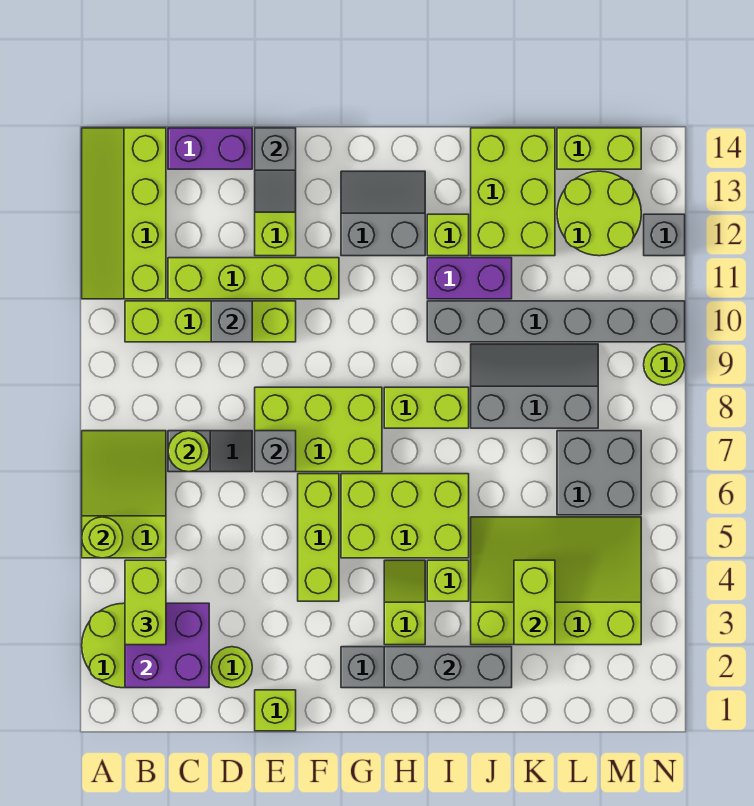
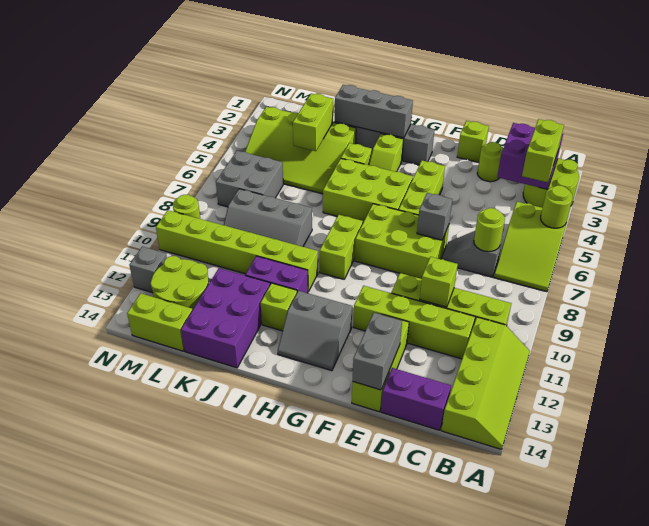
grey 1x1 brick [211,301,252,342] -> lime 1x1 brick [420,257,458,307]
grey 1x2 slope [255,128,296,212] -> grey 1x2 brick [353,313,402,390]
lime 1x2 brick [384,387,469,428] -> lime 1x2 brick turned to [320,215,363,279]
grey 1x6 brick [427,301,685,342] -> lime 1x6 brick [156,210,318,292]
lime 2x3 brick [471,128,555,256] -> purple 2x3 brick [181,268,270,368]

